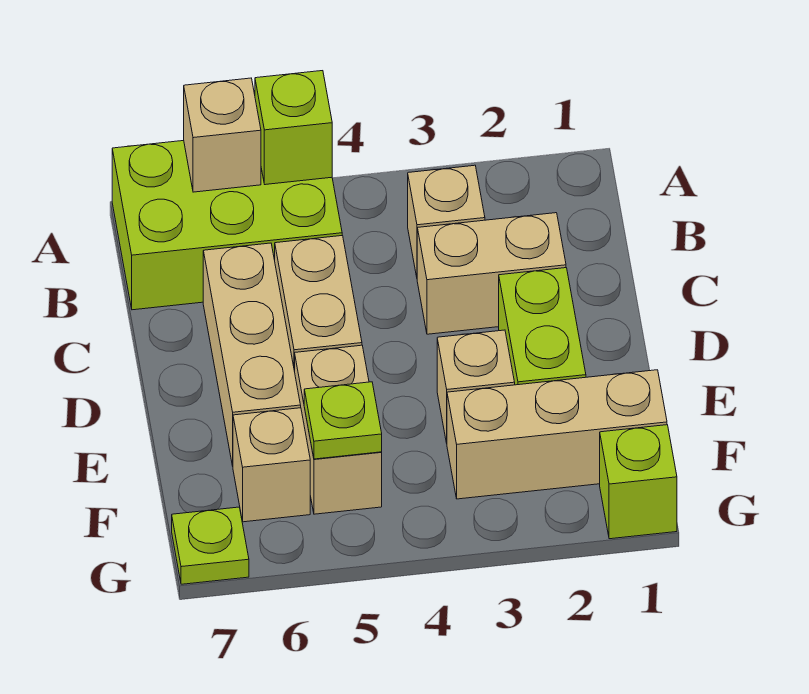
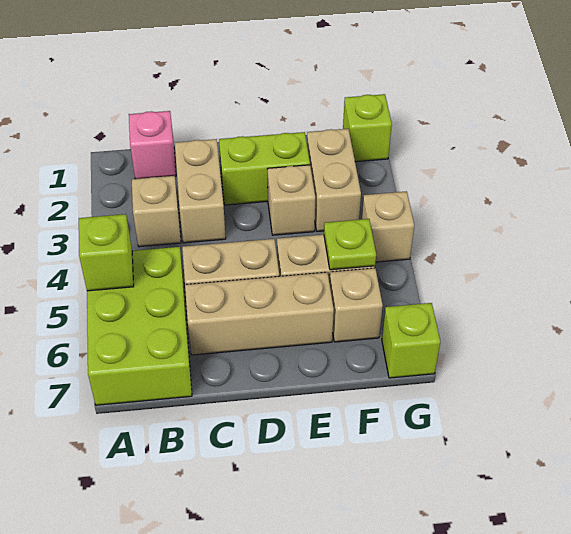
tan 1x1 brick [184,78,261,192] -> tan 1x1 brick moved to [362,191,414,262]
none -> pink 1x1 brick [129,111,176,179]
tan 1x3 brick [447,370,667,499] -> tan 1x2 brick [307,129,361,231]
lime 1x1 plate [172,507,249,584] -> lime 1x1 brick [382,303,440,378]

